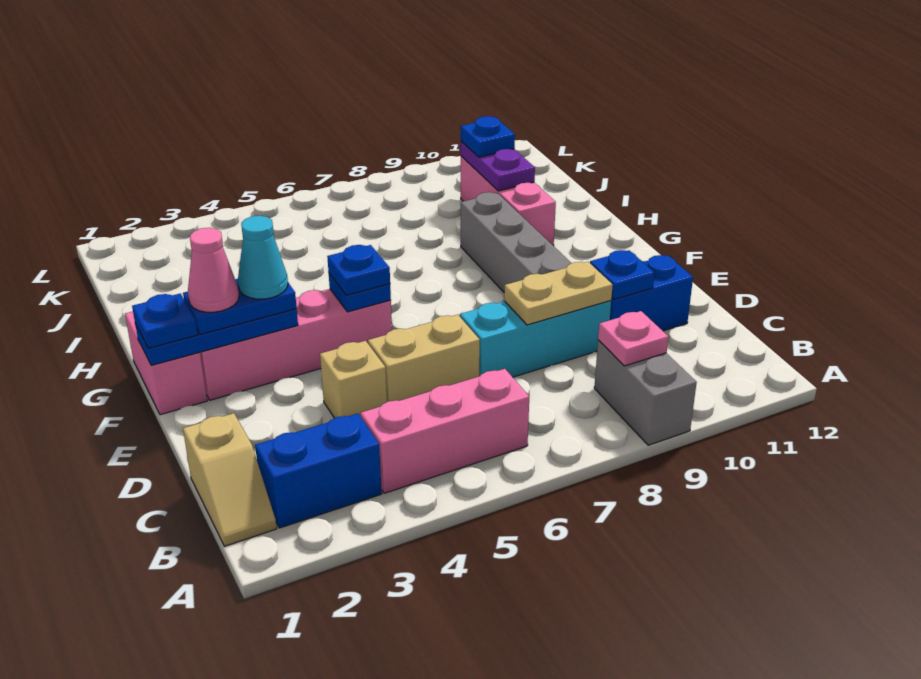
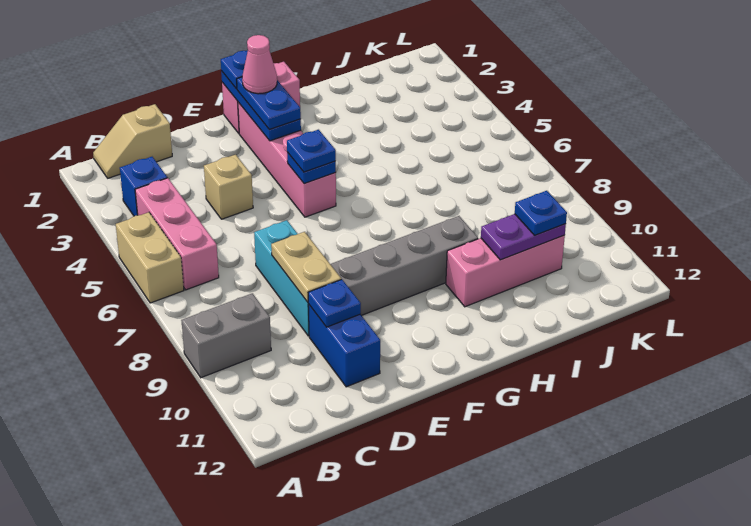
blue 1x2 brick [255,413,382,528] -> blue 1x1 brick [120,157,167,216]
pink 1x1 plate [598,311,668,366] -> none
tan 1x2 brick [368,315,480,402] -> tan 1x2 brick moved to [116,212,184,303]
cyan 1x1 cone [238,216,288,299] -> none

